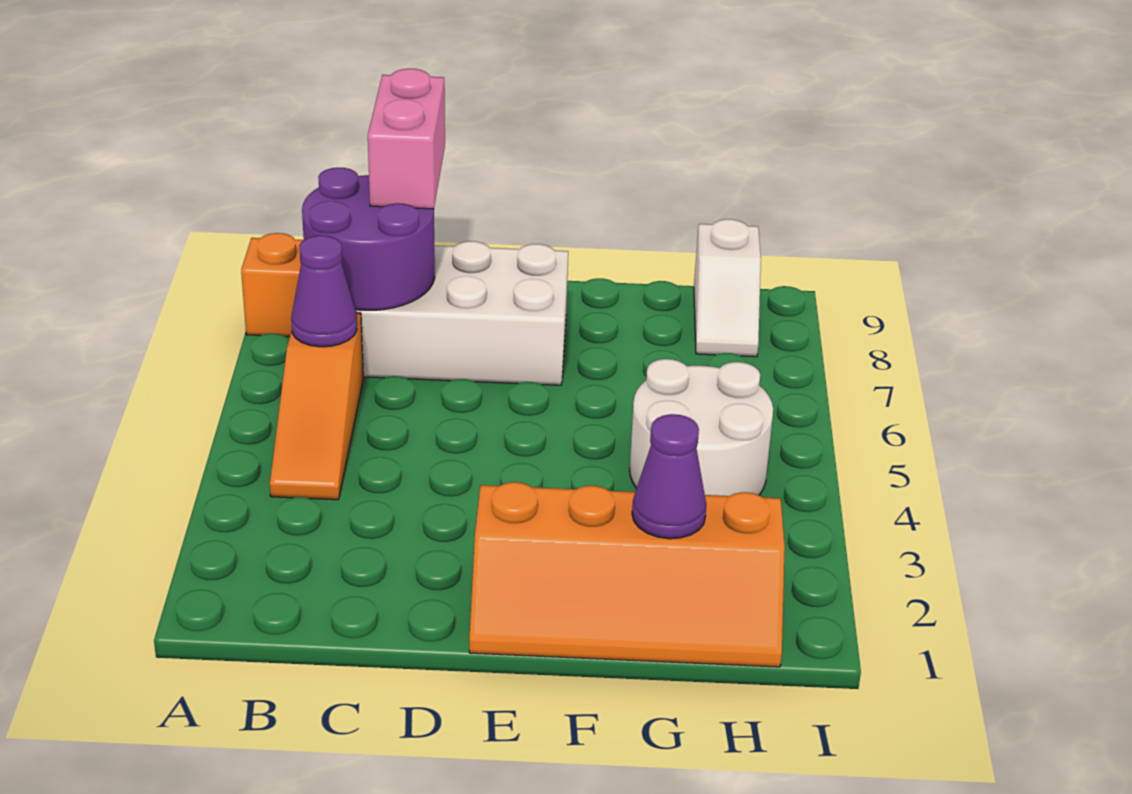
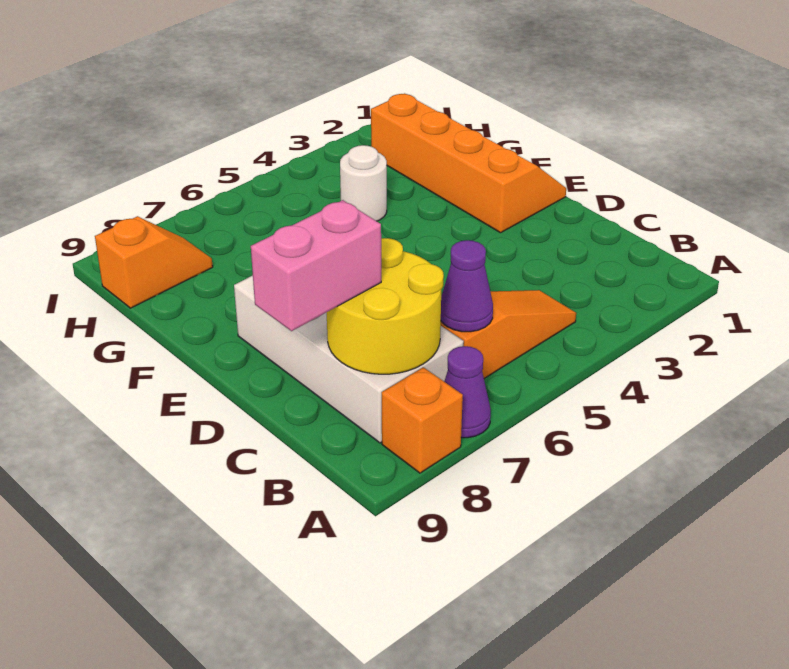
purple 2x2 round brick [302,168,435,310] -> yellow 2x2 round brick [327,238,444,374]
purple 1x1 cone [632,414,706,539] -> purple 1x1 cone moved to [444,346,491,438]
white 2x2 round brick [630,359,773,496] -> white 1x1 round brick [340,145,387,221]
white 1x2 slope [694,219,761,357] -> orange 1x2 slope [95,216,213,308]

